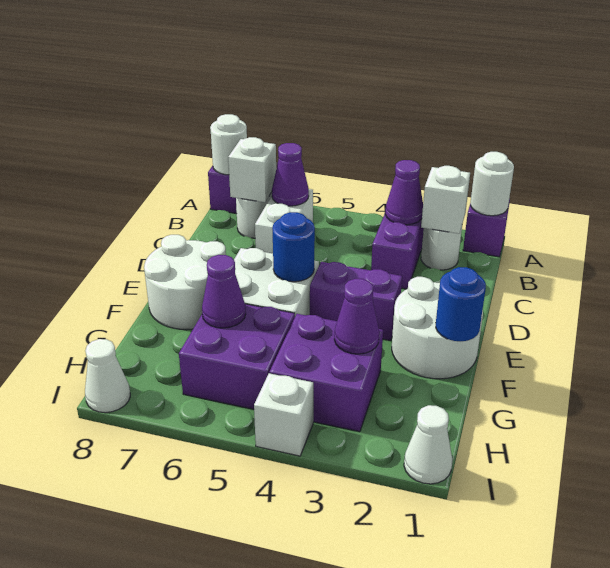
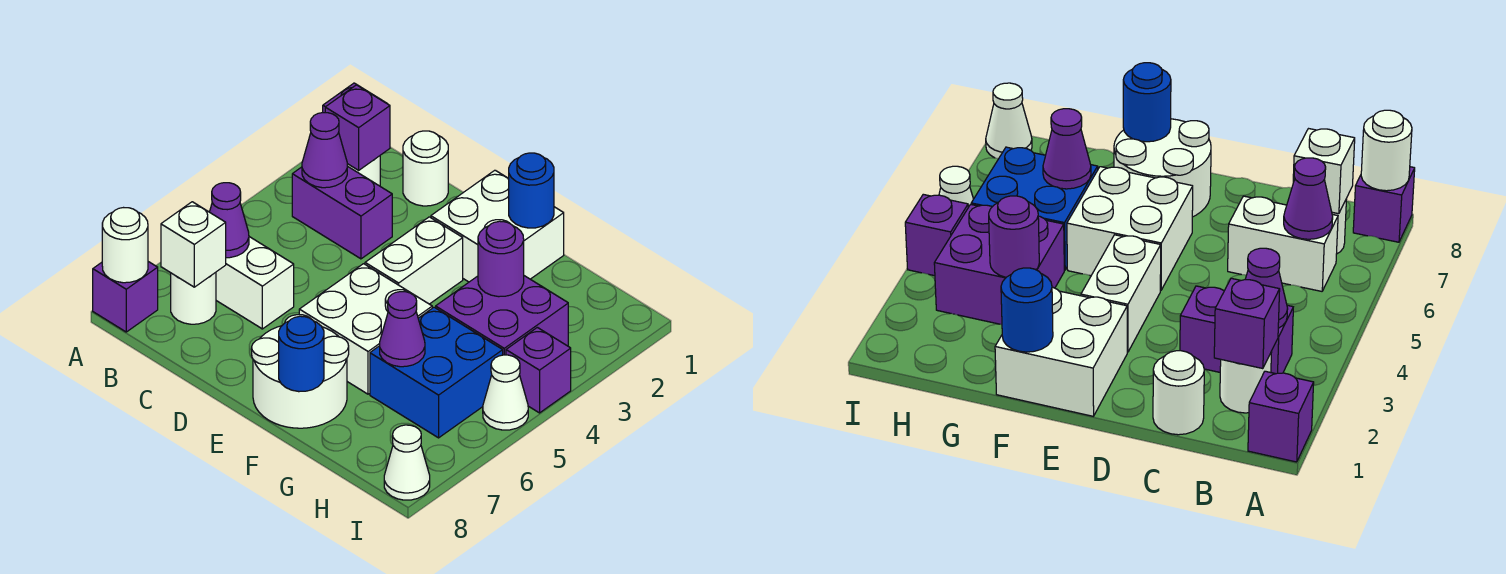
white 1x1 round brick [471,152,514,216] -> white 1x1 round brick moved to [403,131,448,206]
white 1x1 brick [421,166,470,234] -> purple 1x1 brick [325,85,390,170]
white 2x2 round brick [392,277,483,379] -> white 2x2 brick [431,170,564,282]
purple 1x2 brick [310,262,402,340] -> white 1x2 brick [365,217,463,304]
blue 1x1 round brick [272,212,315,282] -> blue 1x1 round brick moved to [279,316,324,392]
purple 1x1 cone [334,279,379,354] -> purple 1x1 round brick [478,221,524,297]
purple 2x2 brick [179,304,295,409] -> blue 2x2 brick [370,307,503,438]
white 1x1 cone [404,405,452,484] -> white 1x1 cone moved to [483,355,528,430]
white 1x1 brick [254,373,313,456] -> purple 1x1 brick [506,327,571,413]

